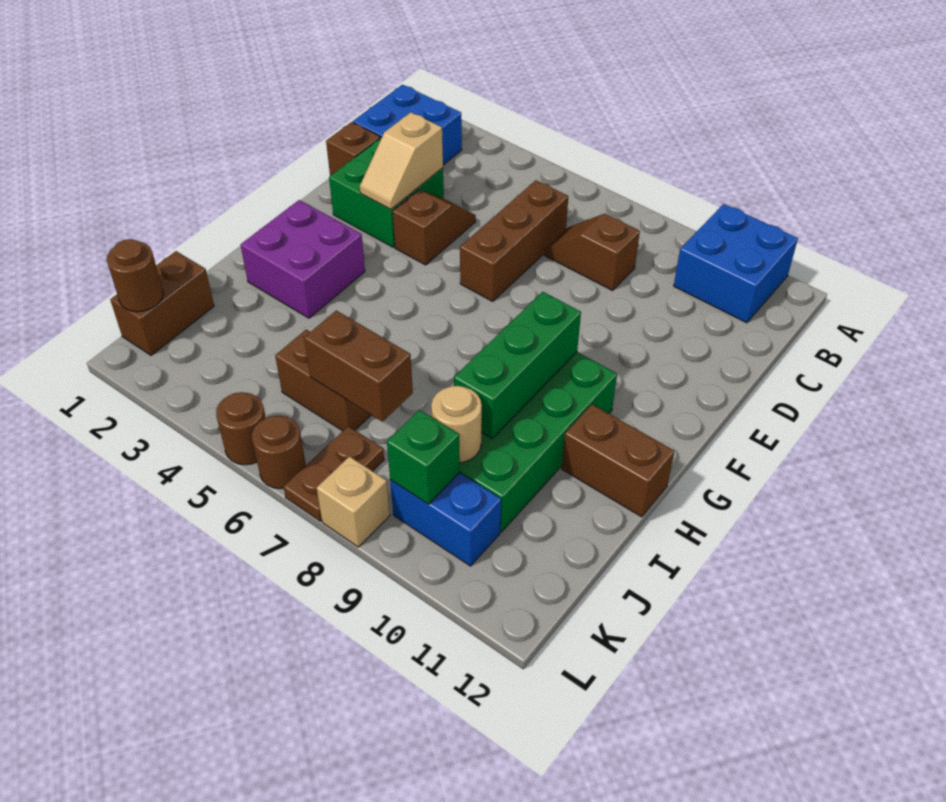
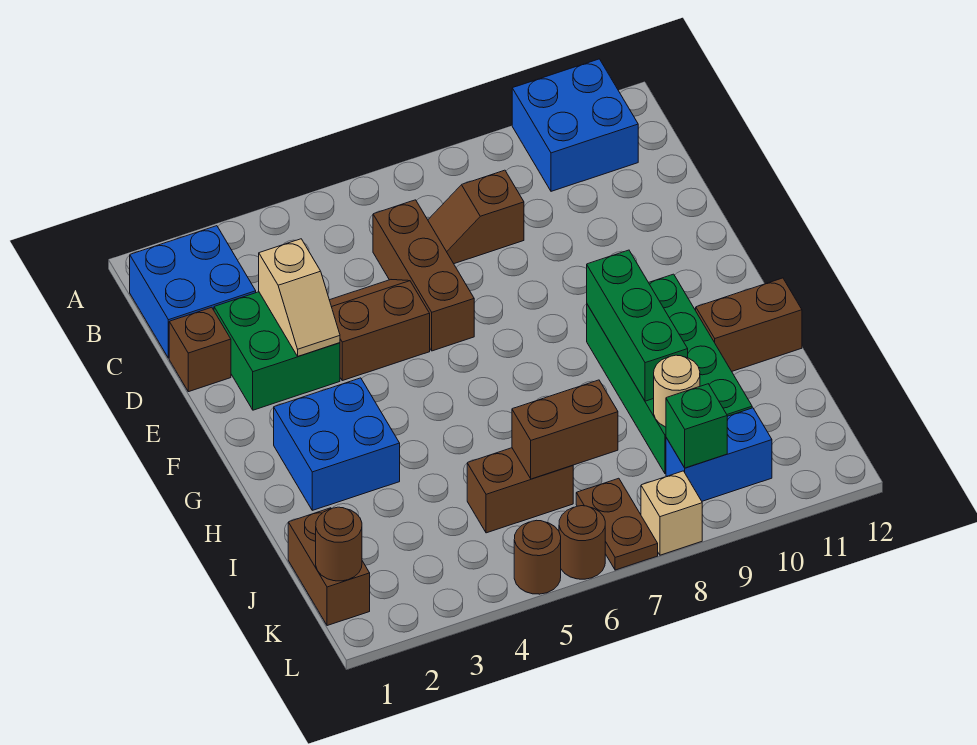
brown 1x2 slope [393,190,476,265] -> brown 2x2 slope [330,280,430,381]
purple 2x2 brick [241,200,365,318] -> blue 2x2 brick [274,378,400,510]

